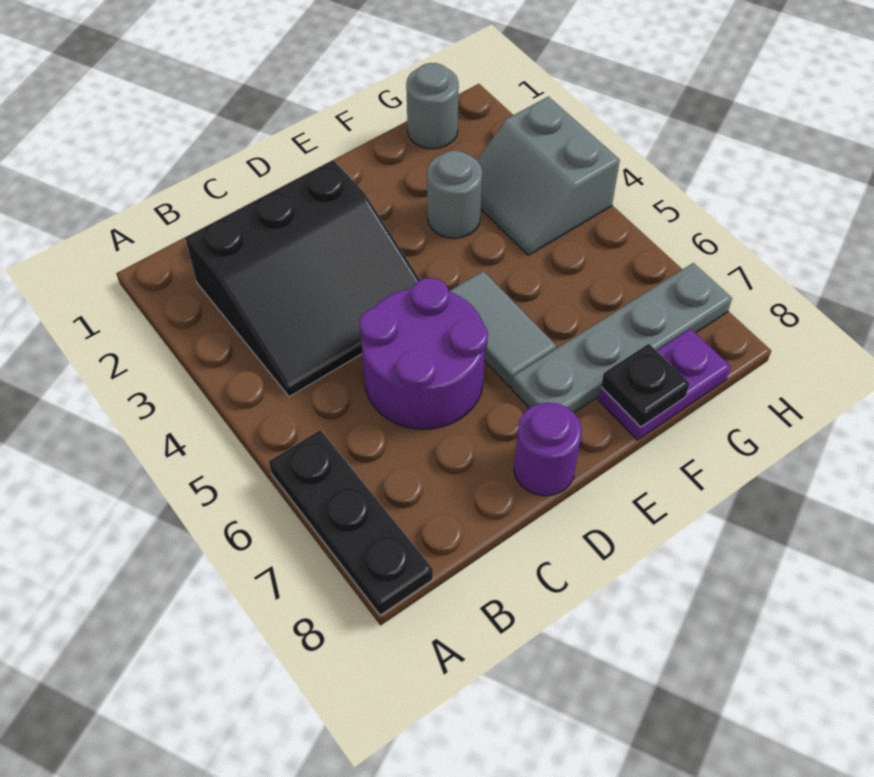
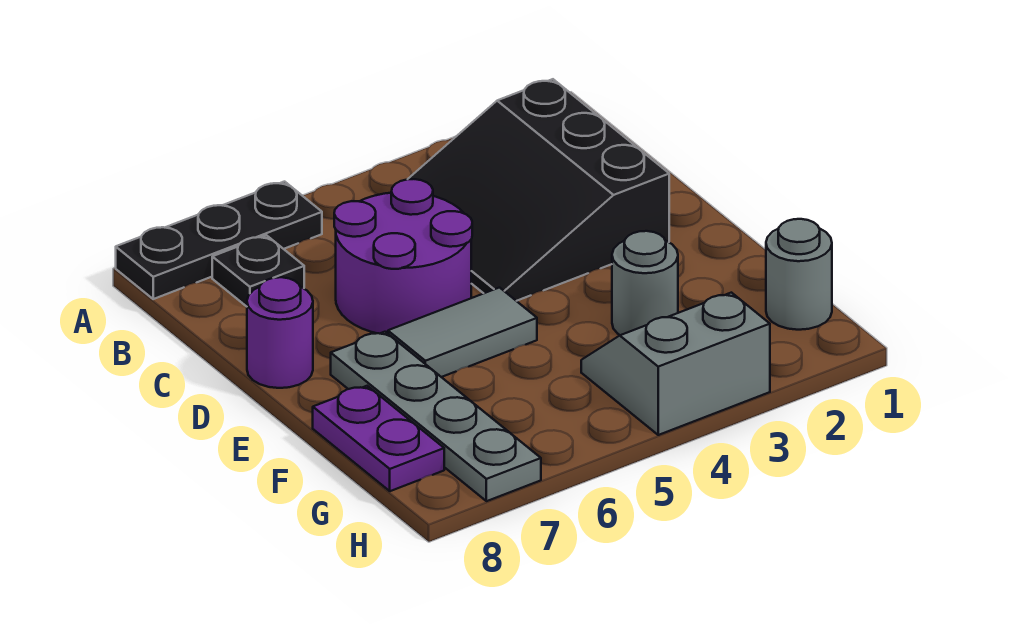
black 1x1 plate [601,344,690,427] -> black 1x1 plate moved to [212,236,304,307]

